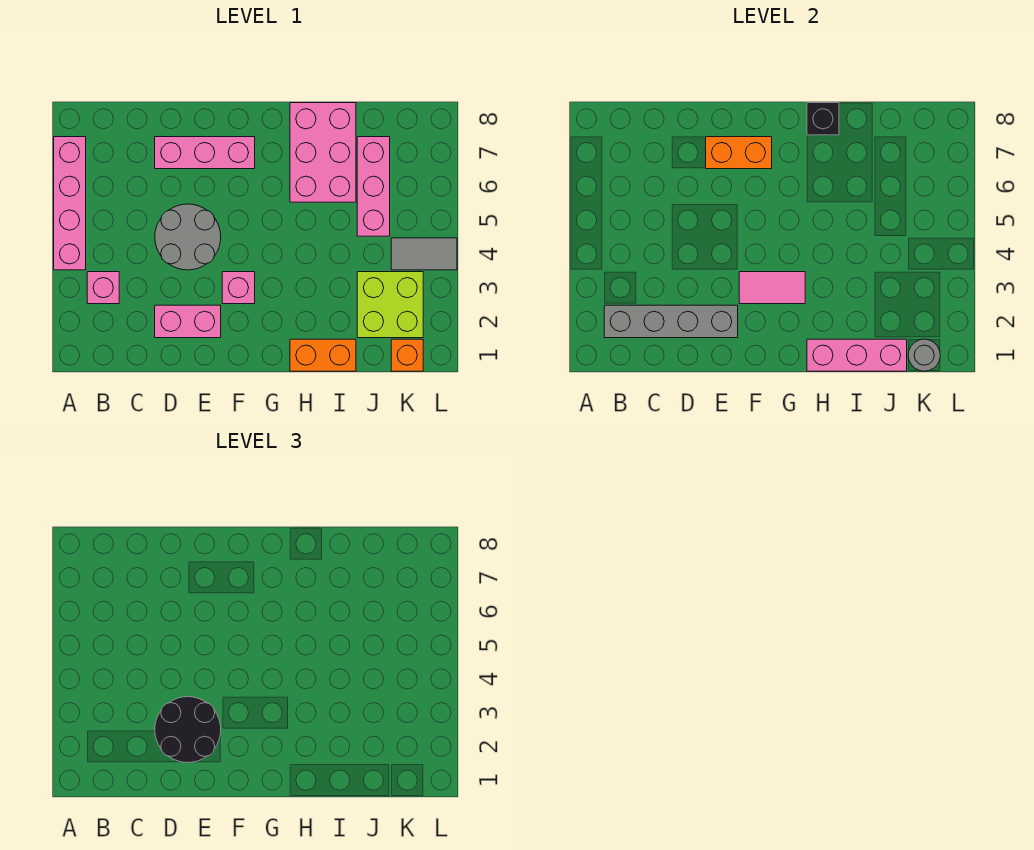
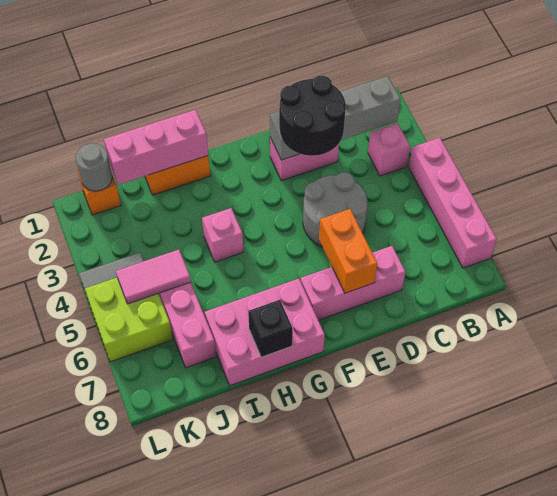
orange 1x2 brick [706,137,772,169] -> orange 1x2 brick turned to [319,209,377,293]
pink 1x1 brick [222,272,255,304] -> pink 1x1 brick moved to [202,208,243,262]
pink 1x2 tile [739,272,805,304] -> pink 1x2 tile moved to [116,250,191,304]
pink 2x3 brick [290,103,356,202] -> pink 2x3 brick turned to [205,279,325,386]
lime 2x2 brick [357,272,423,338] -> lime 2x2 brick moved to [85,278,173,362]

